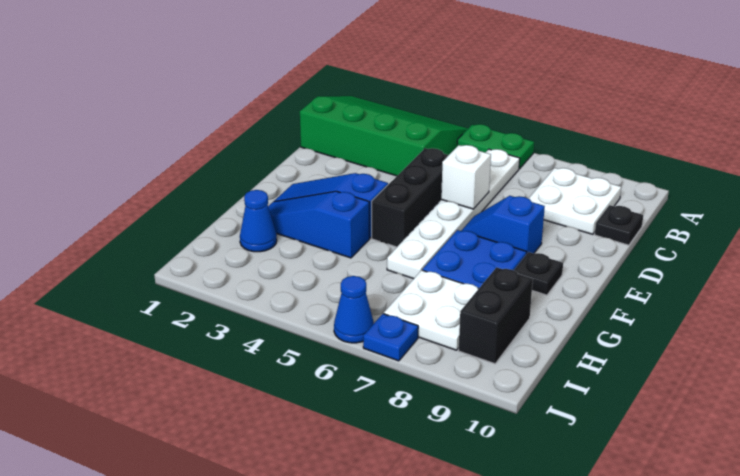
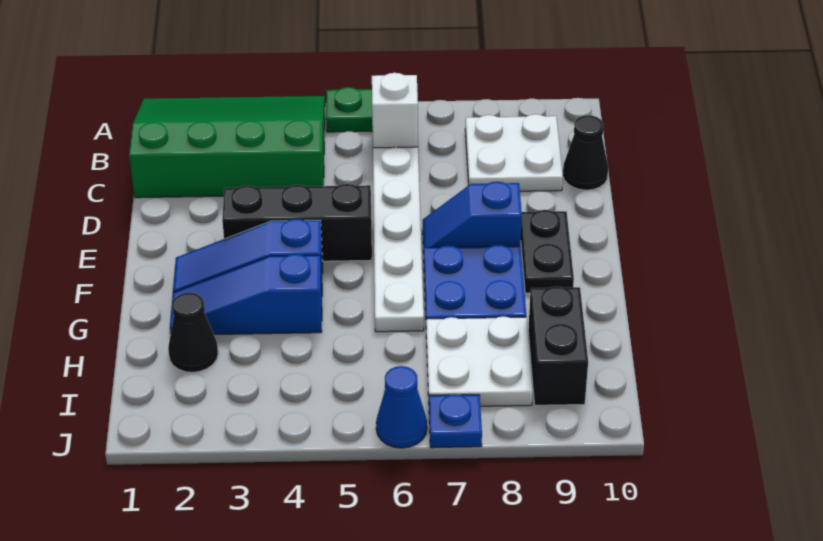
black 1x1 plate [595,205,643,245] -> black 1x1 cone [563,115,608,190]
black 1x3 brick [372,148,448,247] -> black 1x3 brick turned to [222,184,372,261]
white 1x1 brick [441,145,491,209] -> white 1x1 brick moved to [372,73,418,148]
black 1x1 plate [514,252,563,295] -> black 1x2 plate [521,210,574,293]
blue 1x1 cone [240,190,277,252] -> black 1x1 cone [168,293,218,372]

